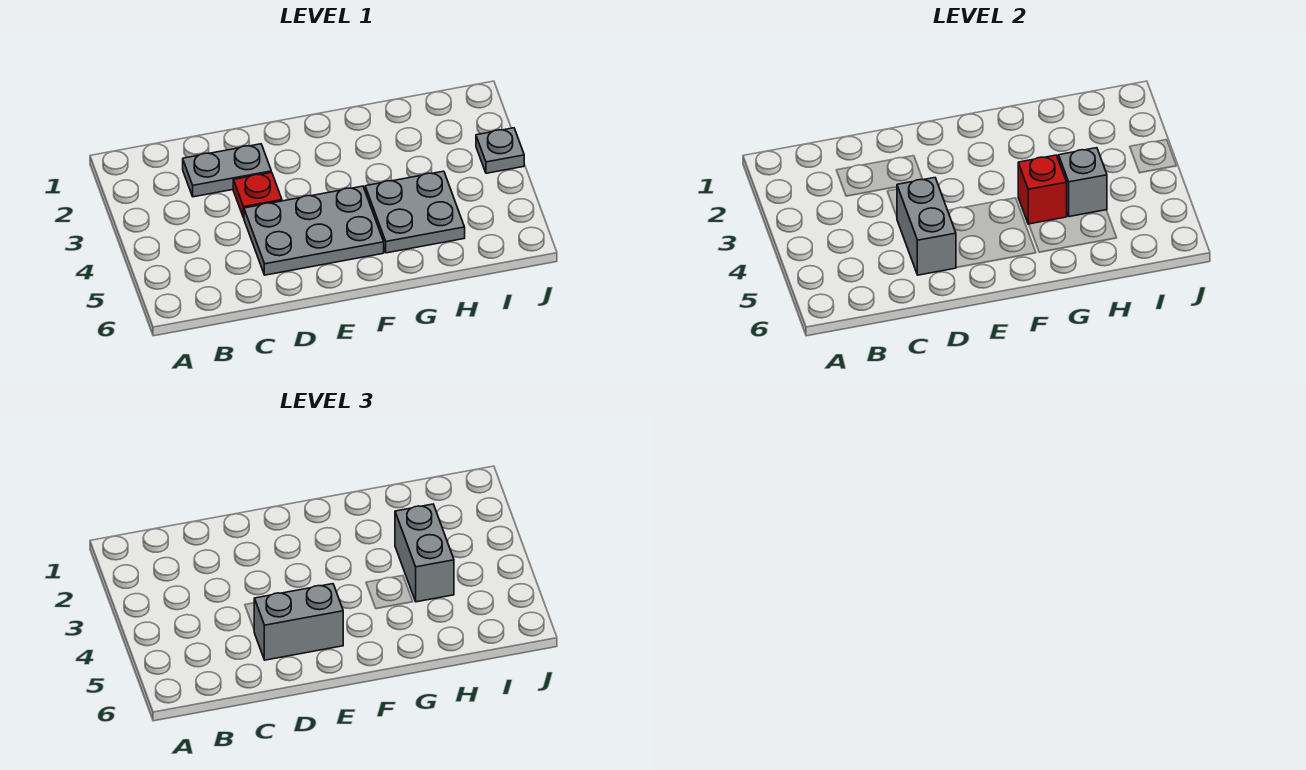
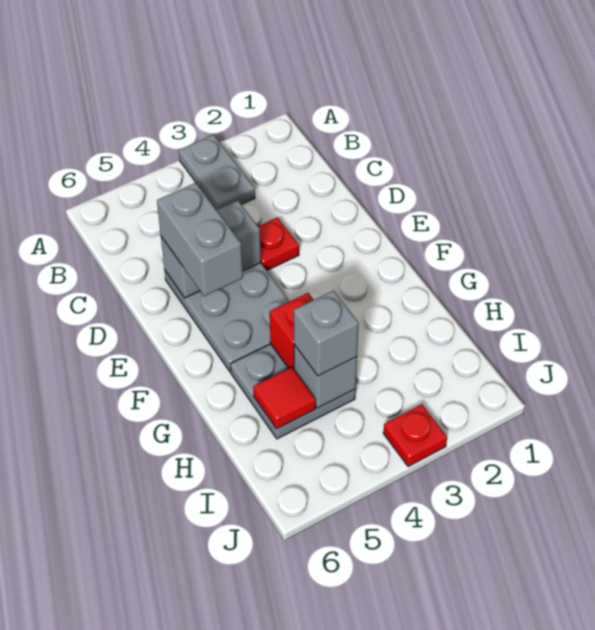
grey 1x2 plate [183,144,271,197] -> grey 1x2 plate moved to [179,135,255,210]
grey 1x2 brick [395,504,454,602] -> grey 1x1 brick [294,291,359,376]
none -> red 1x1 tile [253,367,316,429]
grey 1x1 plate [476,128,524,173] -> red 1x1 plate [383,404,447,467]

